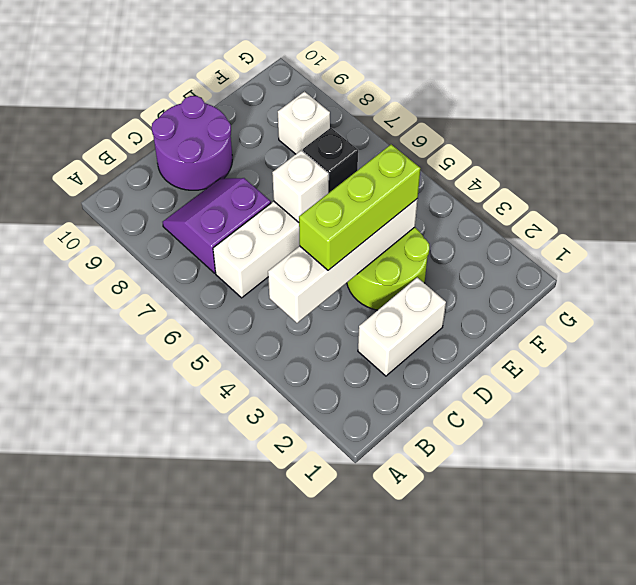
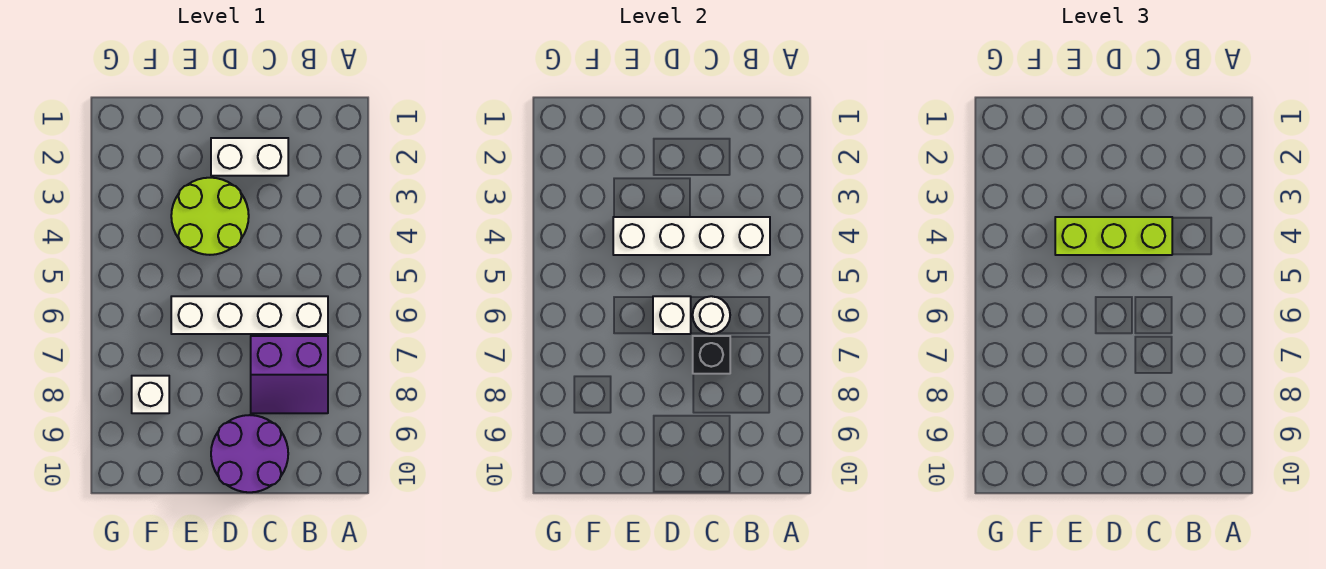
none -> white 1x1 round brick [693,296,730,334]
black 1x1 brick [303,128,358,193] -> black 1x1 brick moved to [693,336,730,374]

